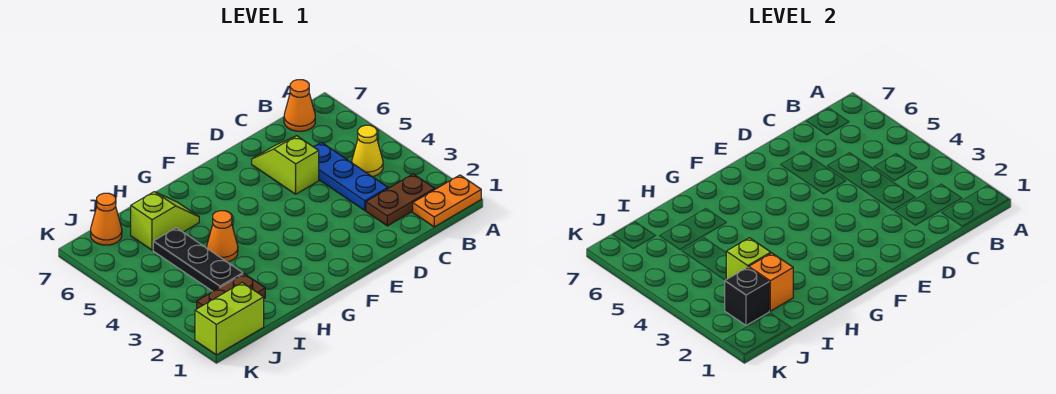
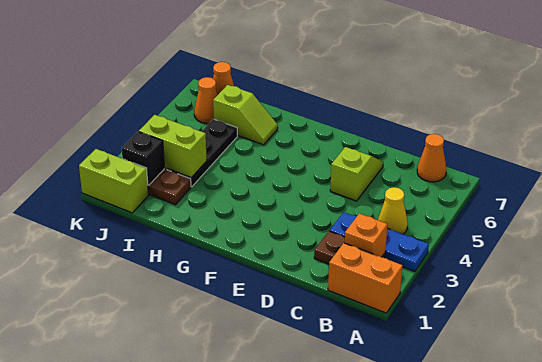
orange 1x2 plate [413,175,481,227] -> orange 1x2 brick [328,243,403,313]
blue 1x3 plate [314,142,388,211] -> blue 1x3 plate turned to [330,212,429,272]
orange 1x1 cone [207,211,238,262] -> orange 1x1 cone moved to [194,77,217,123]
orange 1x1 brick [749,253,793,311] -> orange 1x1 brick moved to [344,213,387,257]
lime 1x1 brick [726,238,771,279] -> lime 1x2 brick [139,115,207,178]

